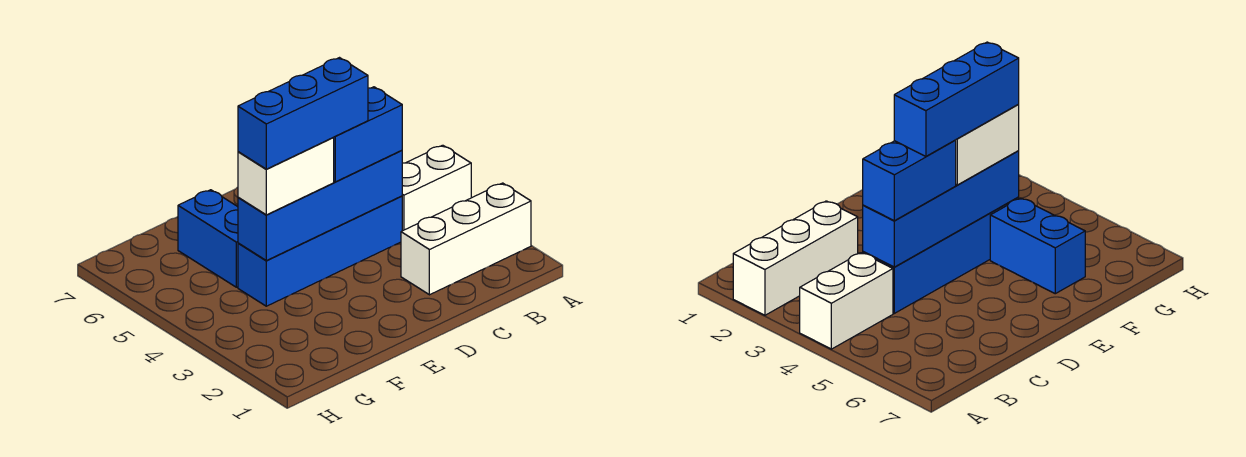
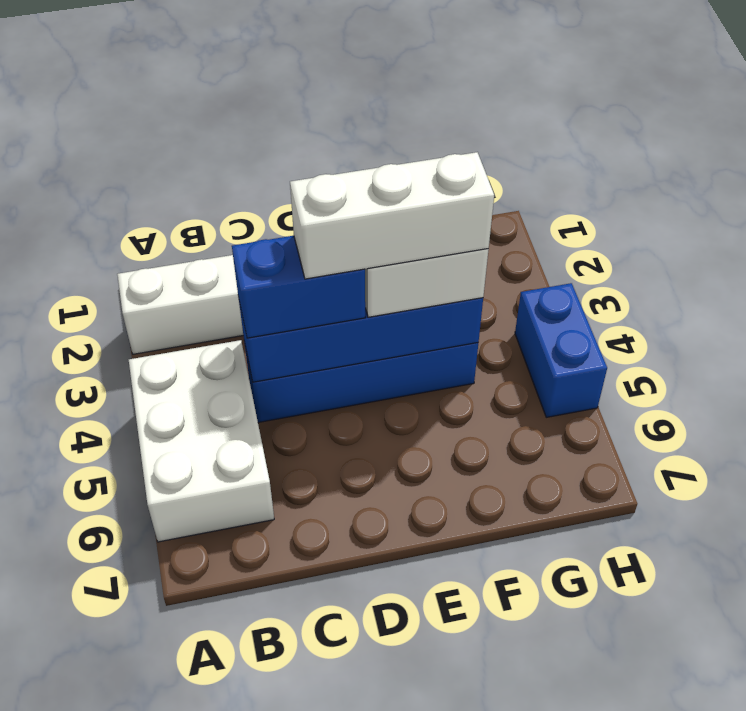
white 1x2 brick [402,145,471,231] -> white 2x3 brick [129,340,274,542]
blue 1x3 brick [238,58,368,169] -> white 1x3 brick [290,152,494,279]
blue 1x2 brick [178,190,238,287] -> blue 1x2 brick moved to [515,283,607,417]

